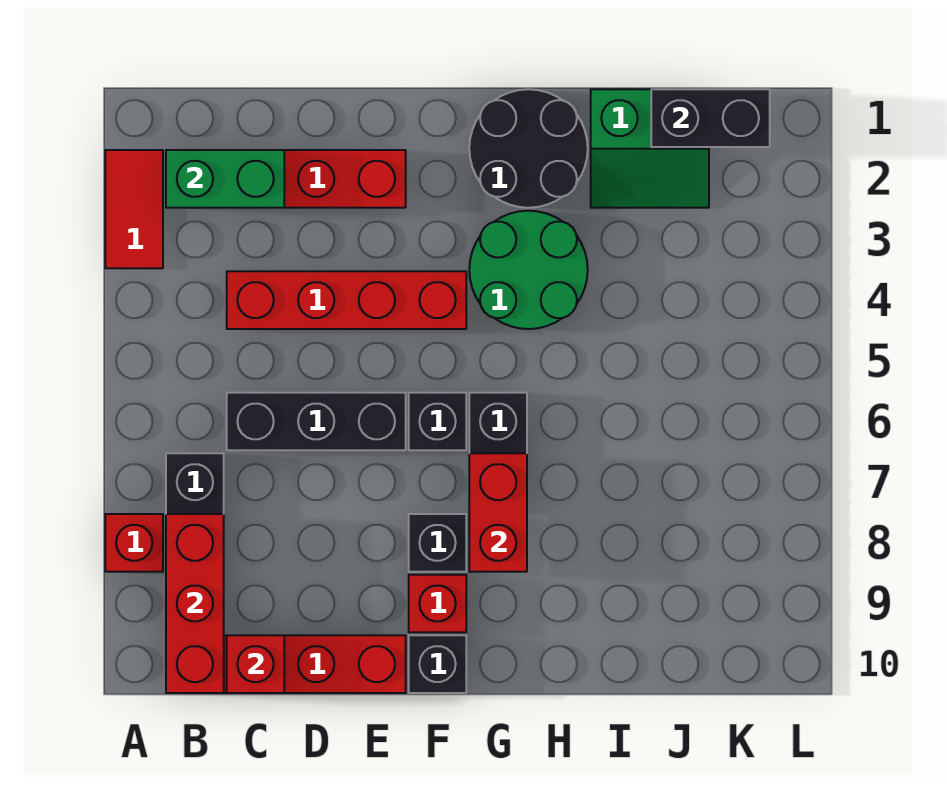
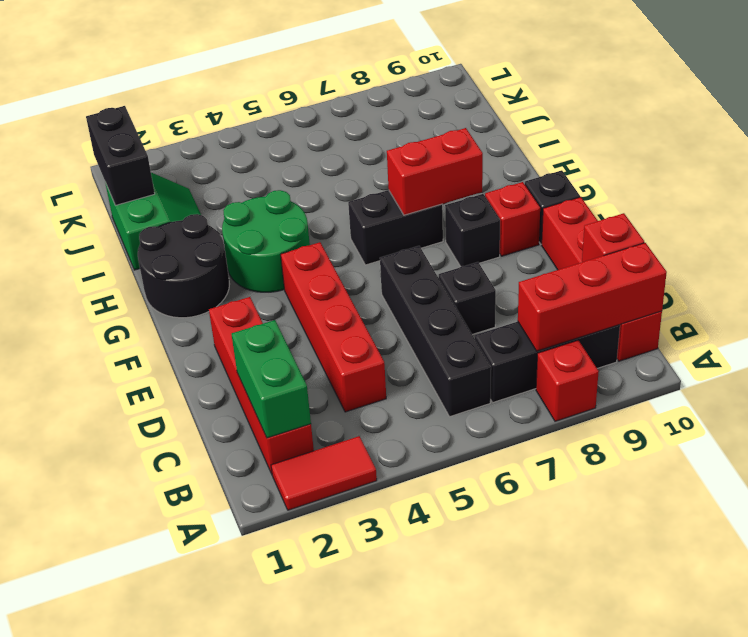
black 1x3 brick [227,393,406,450] -> black 1x4 brick [380,246,491,417]
black 1x1 brick [409,393,466,450] -> black 1x1 brick moved to [439,262,496,335]

